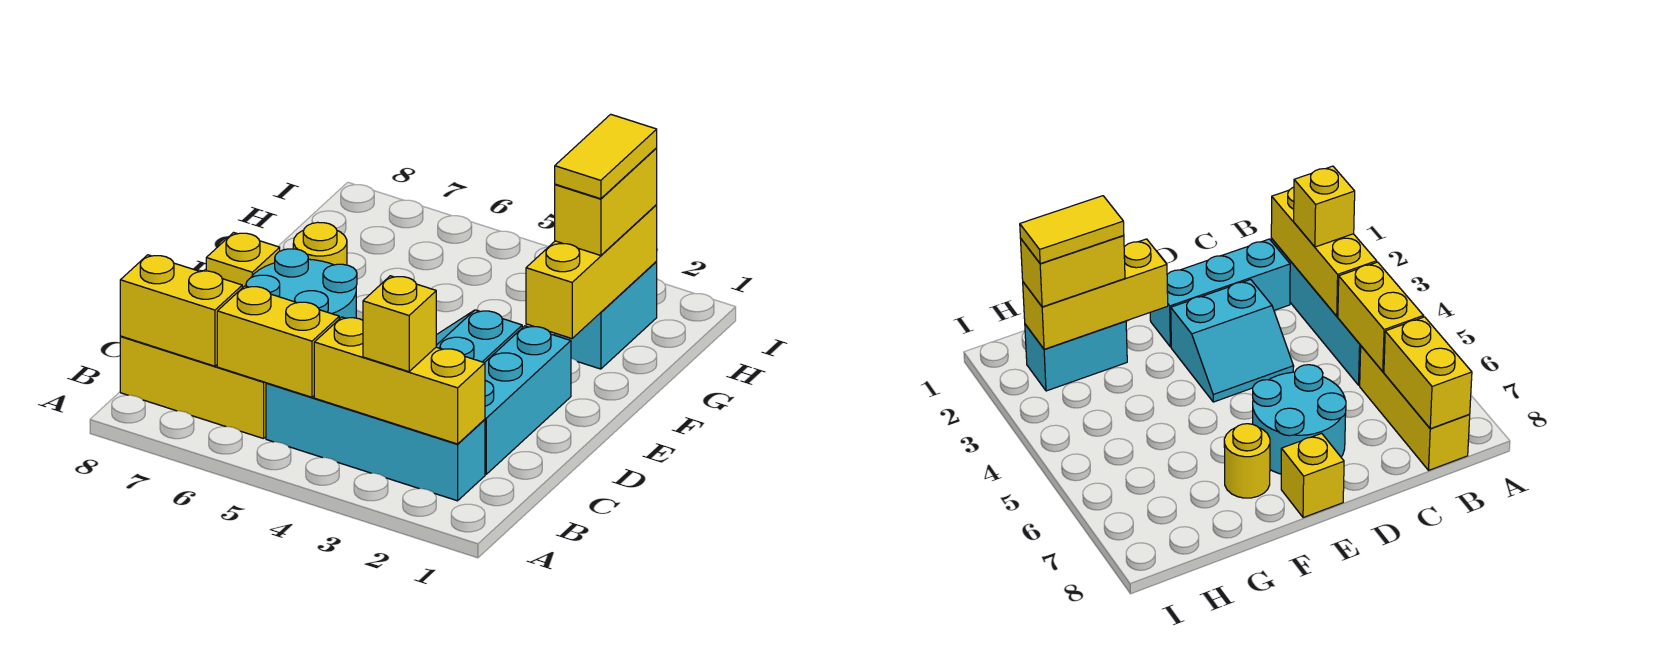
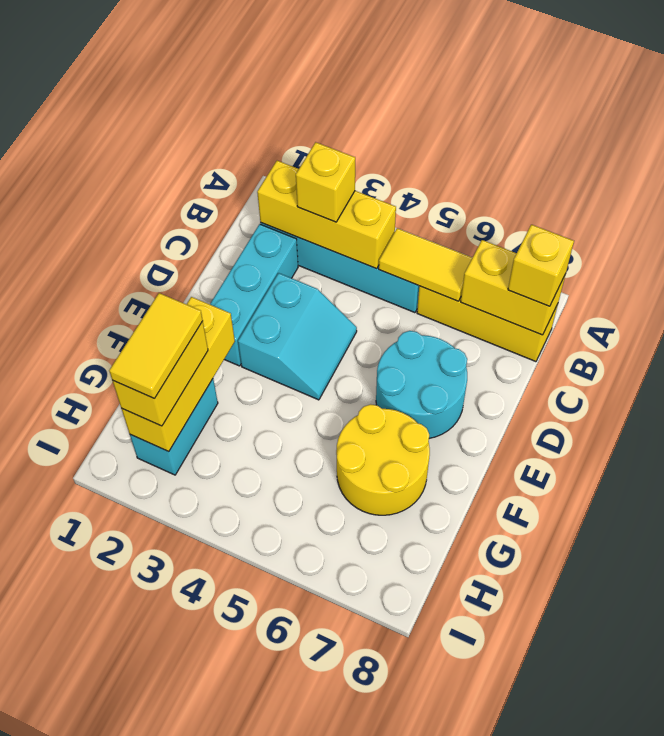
yellow 1x2 brick [217,286,339,397] -> yellow 1x2 tile [379,228,472,301]
yellow 1x1 brick [206,233,280,288] -> yellow 1x1 brick moved to [508,225,574,306]
yellow 1x1 round brick [293,222,347,265] -> yellow 2x2 round brick [336,404,430,515]

